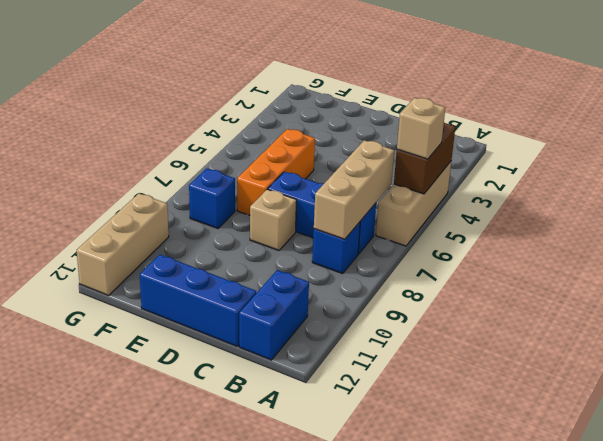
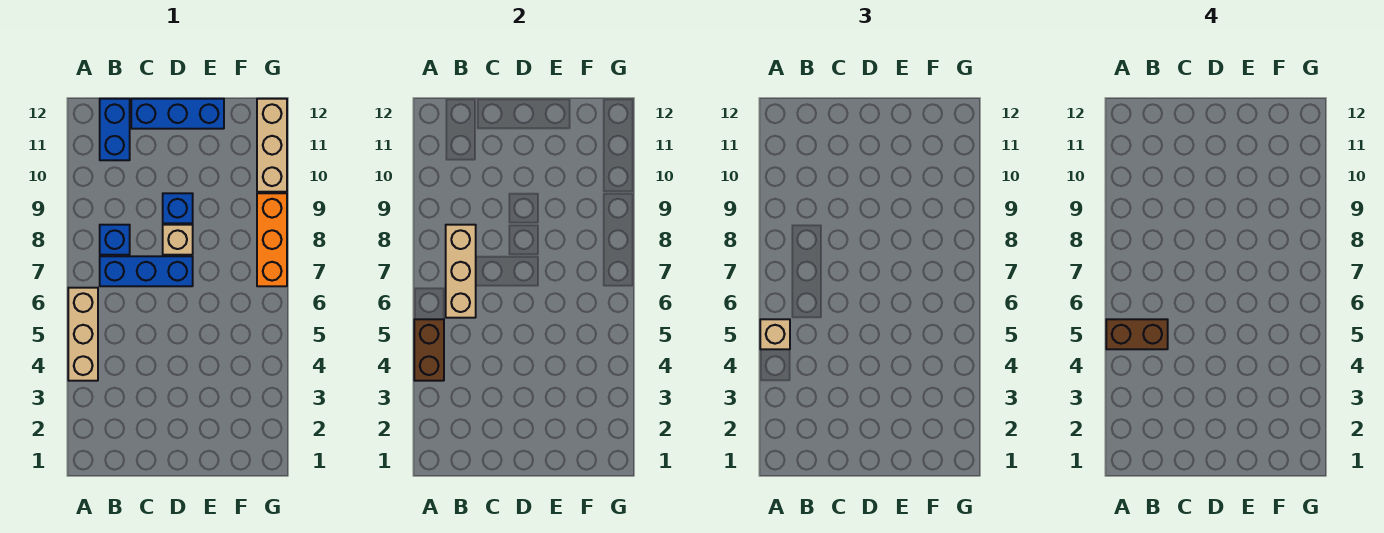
none -> brown 1x2 brick [1106,319,1168,349]
orange 1x3 brick [237,129,315,215] -> orange 1x3 brick moved to [257,193,287,286]
blue 1x1 brick [189,169,235,228] -> blue 1x1 brick moved to [163,193,193,223]

